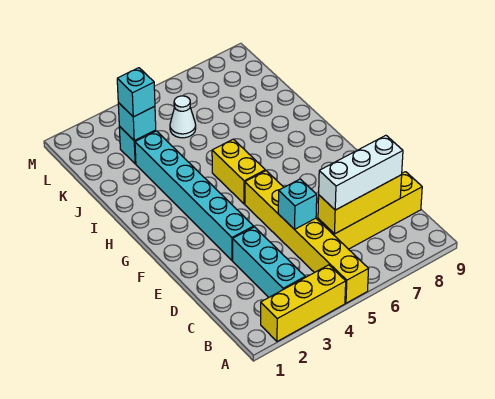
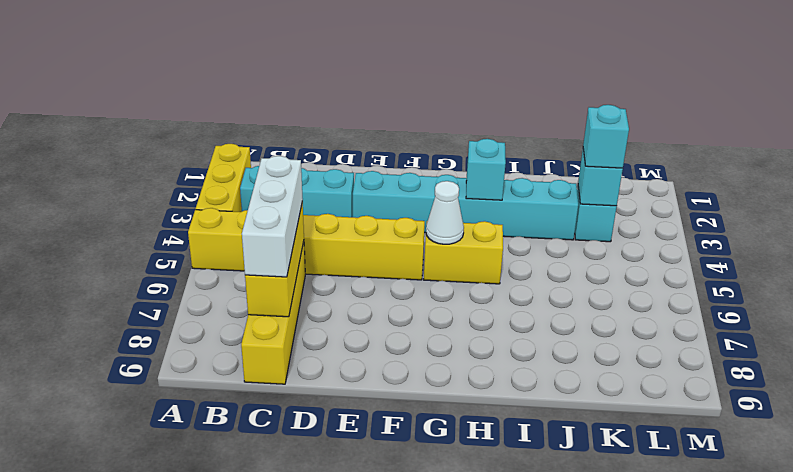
cyan 1x1 brick [278,179,317,229] -> cyan 1x1 brick moved to [466,139,506,200]
white 1x1 cone [170,96,196,138] -> white 1x1 cone moved to [426,181,464,244]

